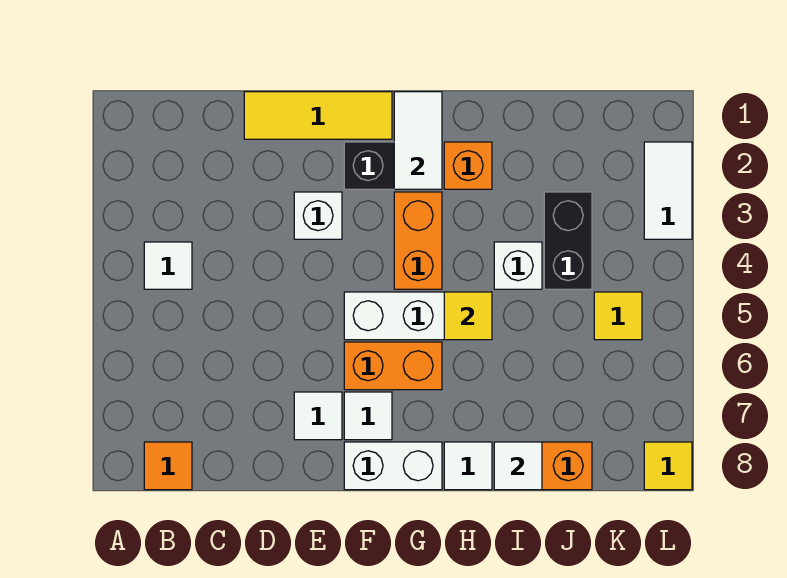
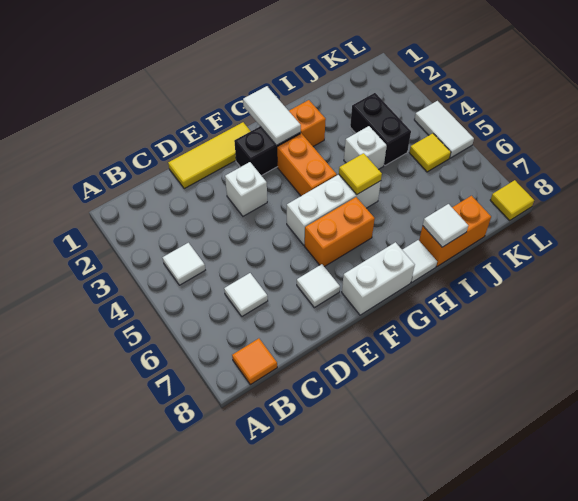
white 1x1 tile [344,392,392,440] -> white 1x1 tile moved to [224,273,268,316]
white 1x2 tile [644,142,692,239] -> white 1x2 tile moved to [414,101,474,158]

